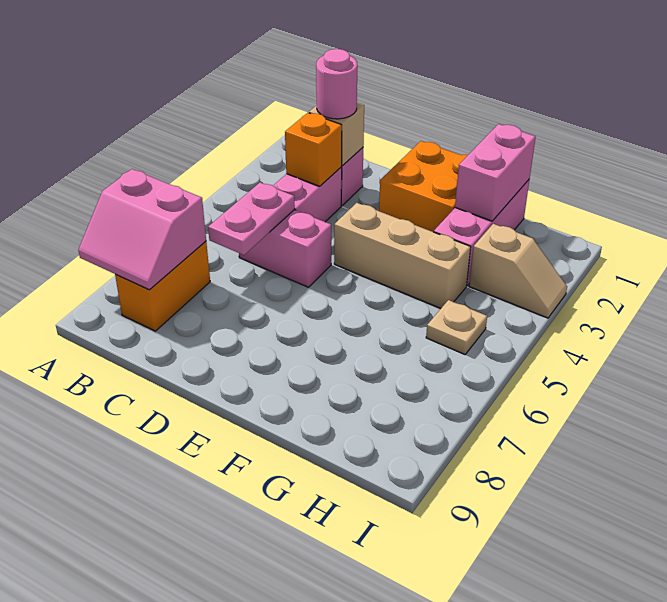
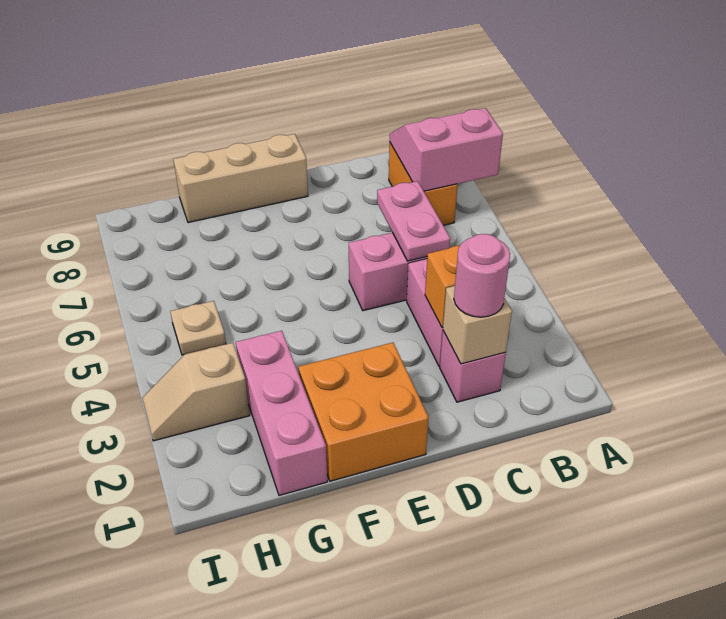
tan 1x3 brick [334,203,471,308] -> tan 1x3 brick moved to [173,134,308,223]
pink 1x2 brick [455,124,536,221] -> none

